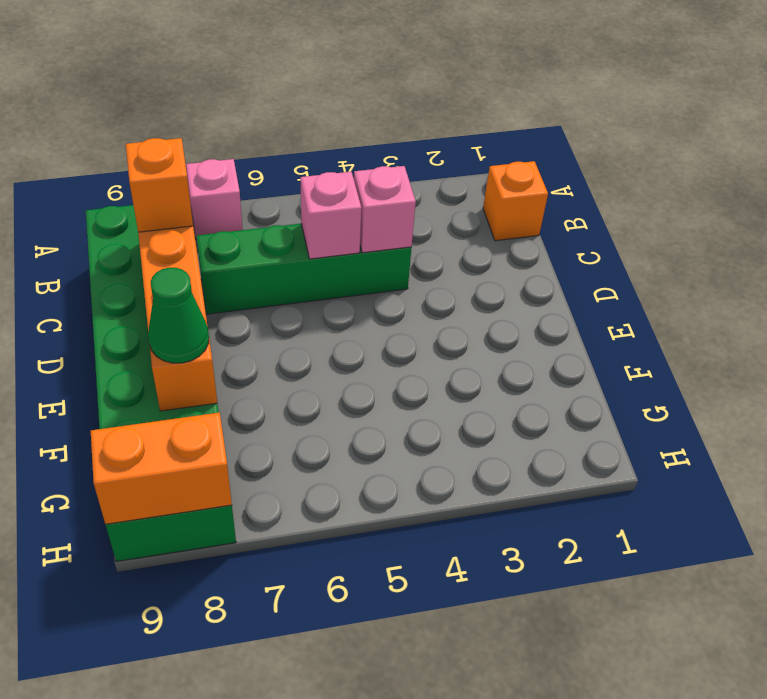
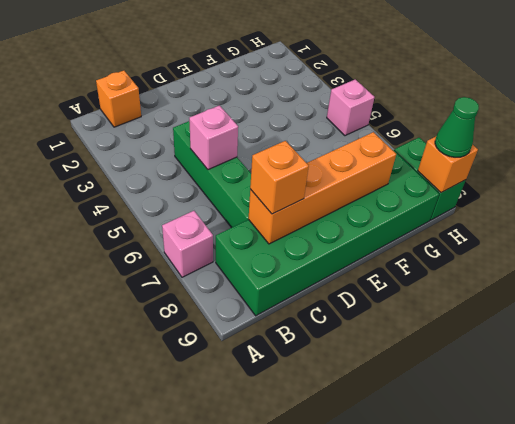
pink 1x1 brick [354,166,416,253] -> pink 1x1 brick moved to [327,79,375,136]
green 1x1 cone [148,268,209,363] -> green 1x1 cone moved to [435,97,479,157]
orange 1x2 brick [91,413,232,524] -> orange 1x1 brick [418,137,478,193]

